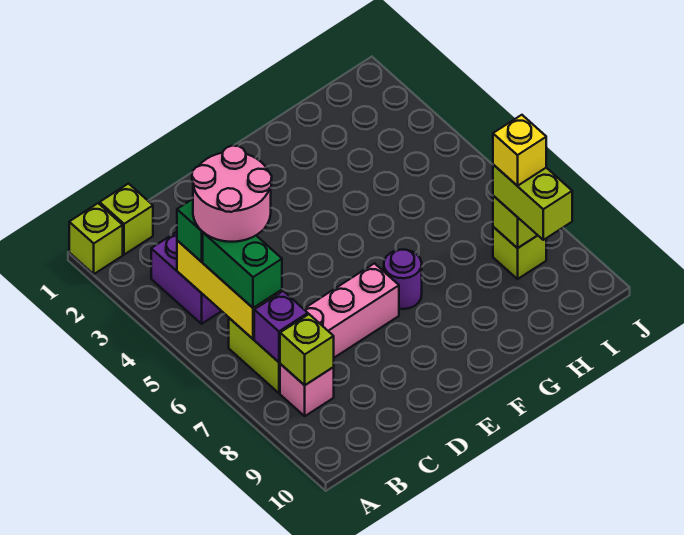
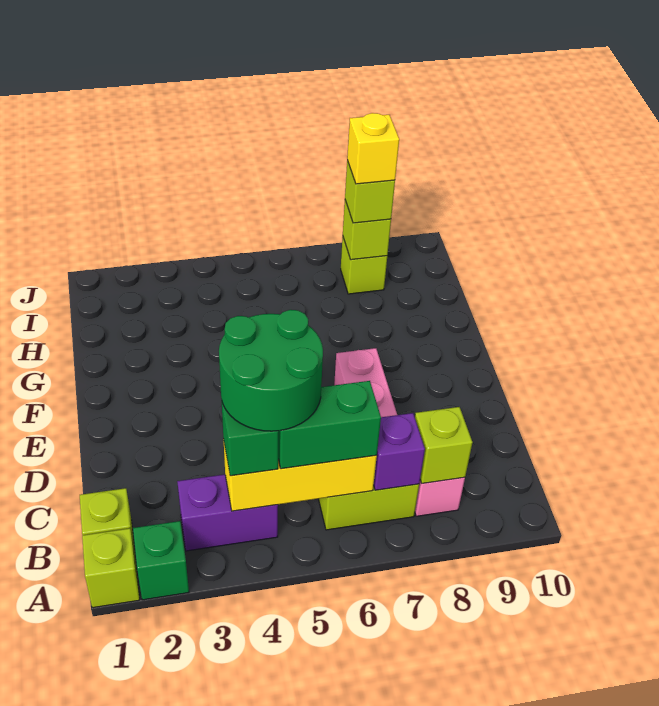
none -> green 1x1 brick [133,521,189,600]
pink 2x2 round brick [192,146,272,242] -> green 2x2 round brick [219,310,323,431]
purple 1x1 round brick [384,250,422,309] -> none
lime 1x2 brick [493,165,572,240] -> lime 1x1 brick [345,161,395,223]

